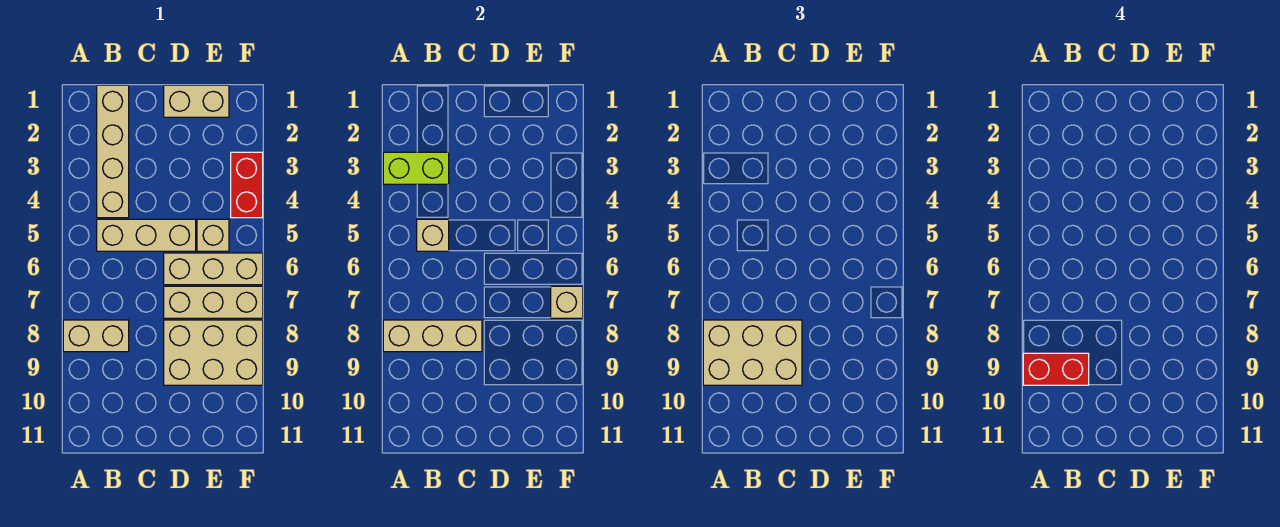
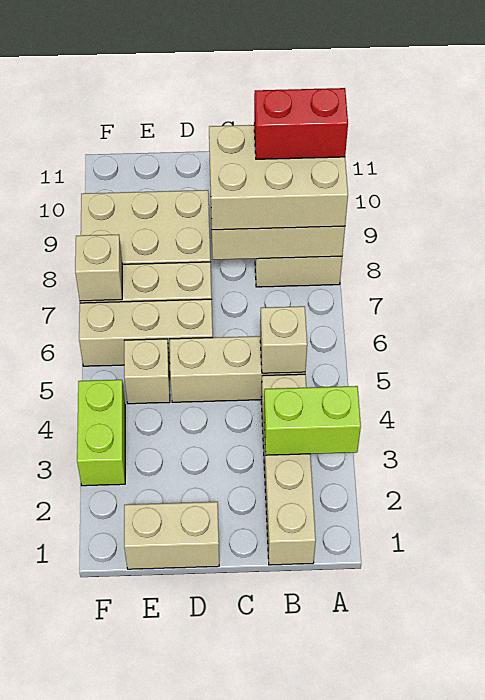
red 1x2 brick [231,152,263,218] -> lime 1x2 brick [77,380,125,486]

